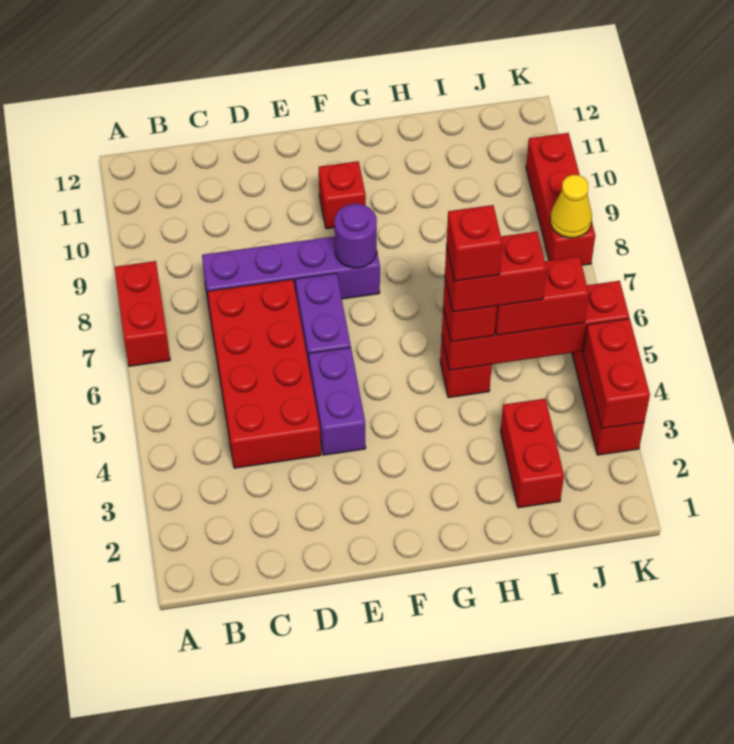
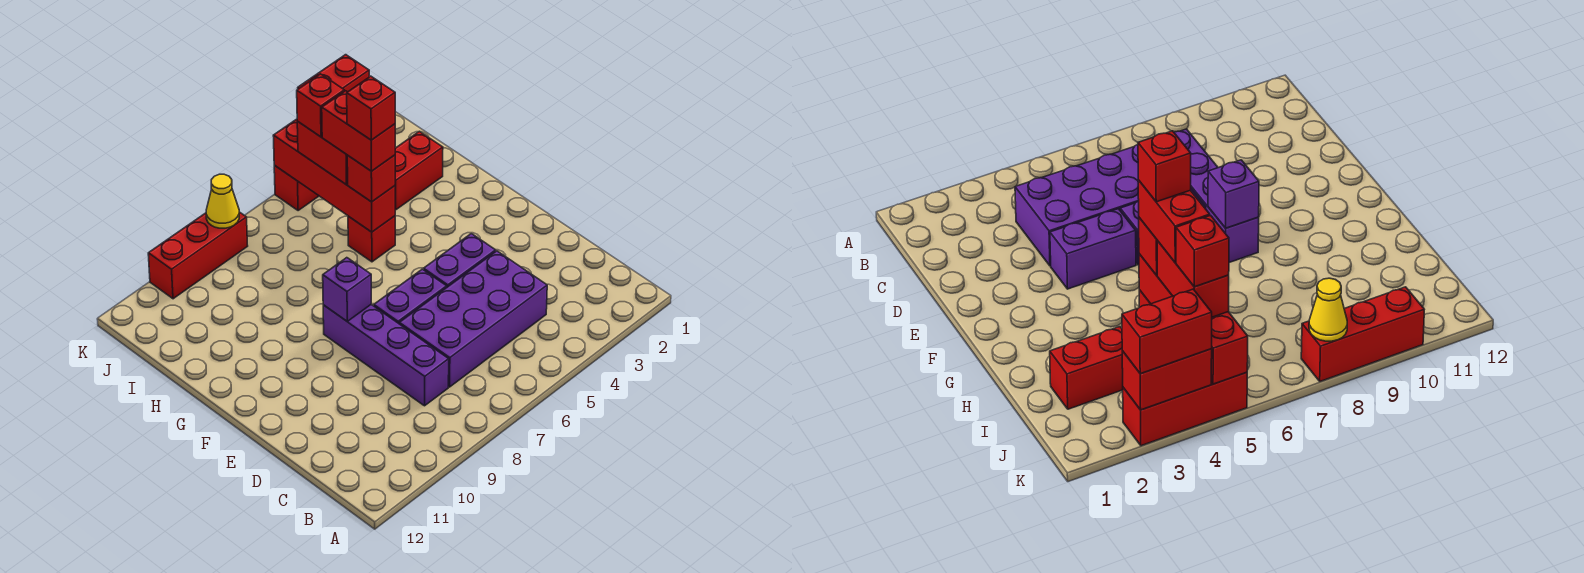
red 1x2 brick [114,261,170,366] -> red 1x2 brick moved to [298,55,369,92]
red 2x4 brick [208,279,321,468] -> purple 2x4 brick [399,251,547,387]
purple 1x1 round brick [335,204,377,268] -> purple 1x1 brick [323,258,371,321]
red 1x1 brick [319,161,366,229] -> red 1x1 brick moved to [297,74,344,137]

